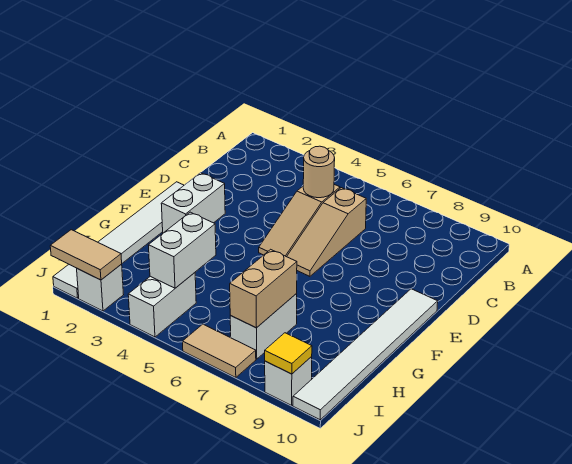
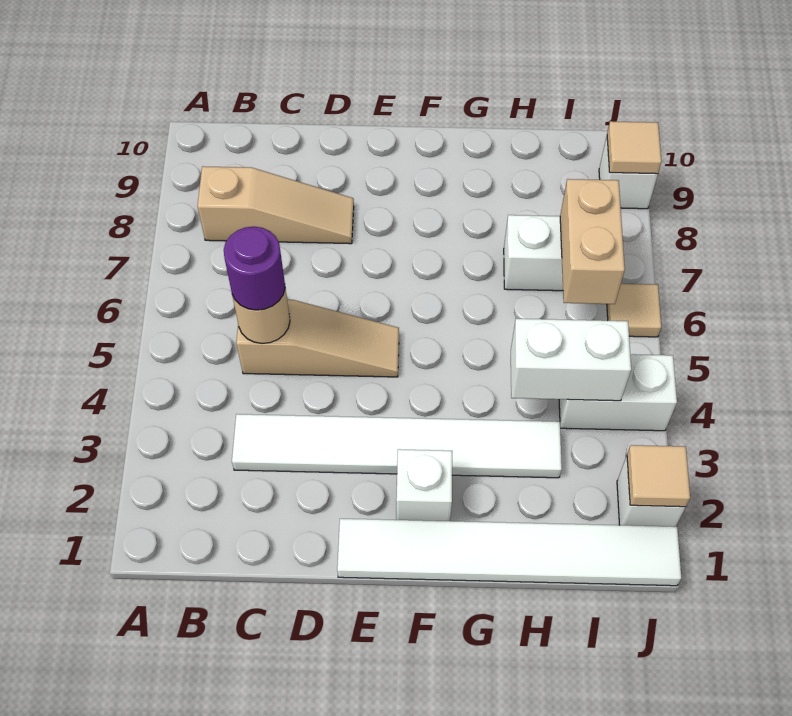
none -> purple 1x1 round brick [224,226,285,310]
tan 1x3 slope [287,188,366,276] -> tan 1x3 slope moved to [198,166,354,244]
white 1x2 brick [161,173,225,233] -> white 1x1 brick [396,449,452,521]
white 1x6 tile [293,289,438,420] -> white 1x6 tile moved to [232,414,562,478]
tan 1x2 brick [230,249,297,328] -> tan 1x2 brick turned to [560,179,625,304]
tan 1x2 tile [50,230,122,280] -> tan 1x1 tile [627,445,690,507]
tan 1x2 tile [183,324,256,378] -> tan 1x1 tile [607,284,661,337]
yellow 1x1 tile [265,333,312,374] -> tan 1x1 tile [607,121,662,174]

